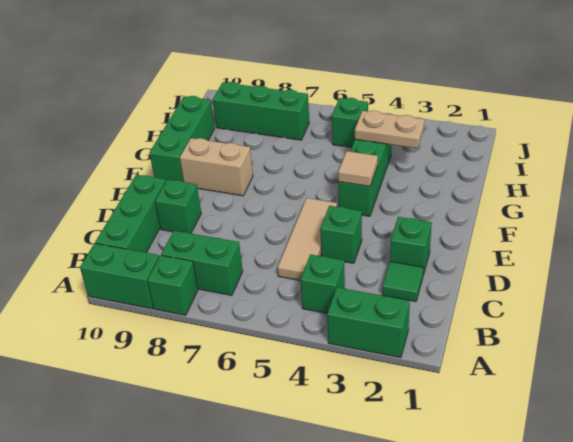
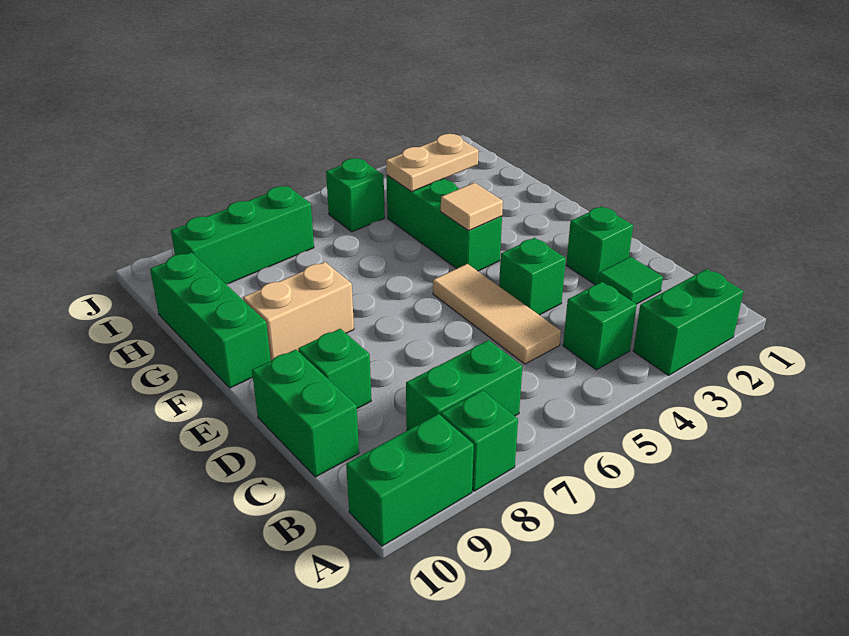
green 1x3 brick [95,175,166,253] -> green 1x2 brick [252,349,359,477]

